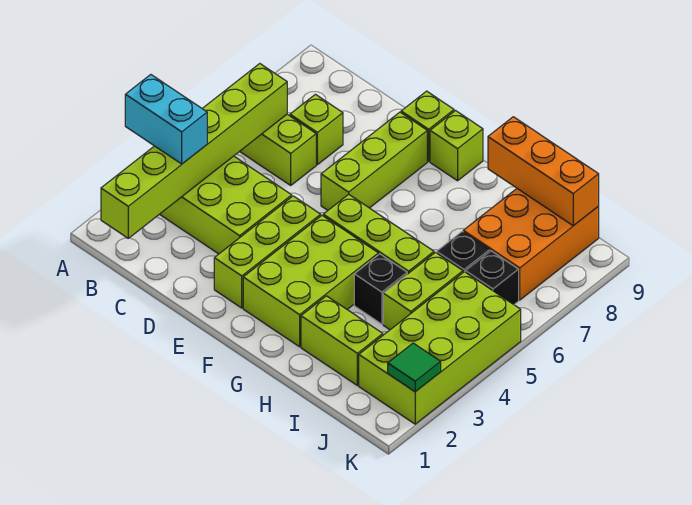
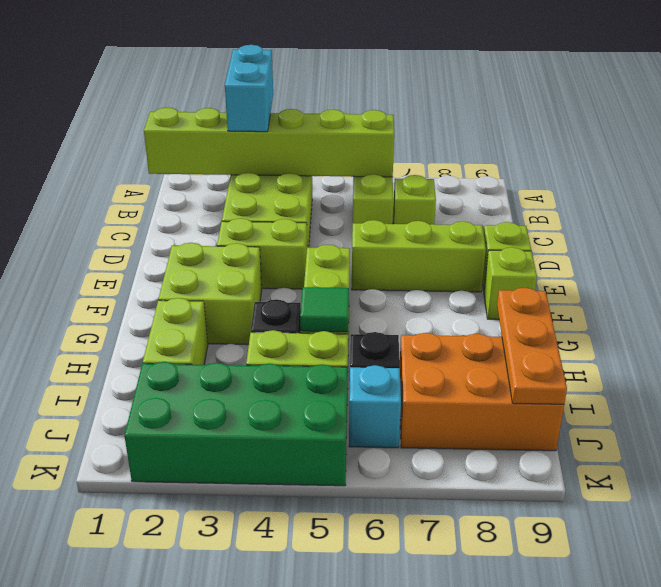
lime 1x3 brick [214,196,321,308] -> lime 1x2 brick [217,218,307,289]
lime 2x3 brick [243,216,378,347] -> lime 2x2 brick [159,243,262,345]
orange 1x3 brick [488,117,599,226] -> orange 1x3 plate [497,288,567,404]
lime 2x4 brick [359,272,521,424] -> green 2x4 brick [124,362,348,486]
black 1x1 brick [466,251,519,305] -> cyan 1x1 brick [349,365,401,448]
green 1x1 tile [388,343,441,392] -> green 1x1 tile moved to [300,287,349,332]

